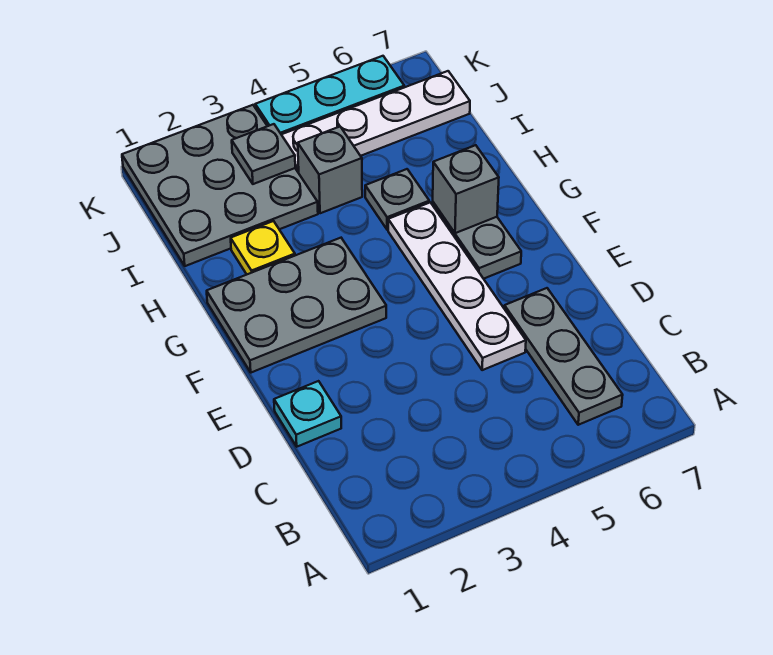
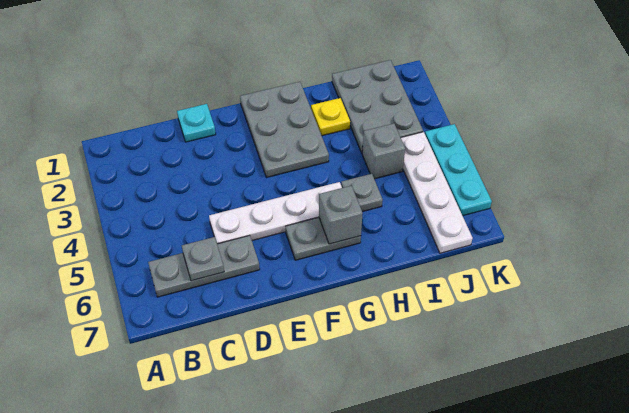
grey 3x3 plate [122,105,318,266] -> grey 2x3 plate [332,60,423,153]
grey 1x1 plate [232,124,295,184] -> grey 1x1 plate moved to [182,237,224,281]

